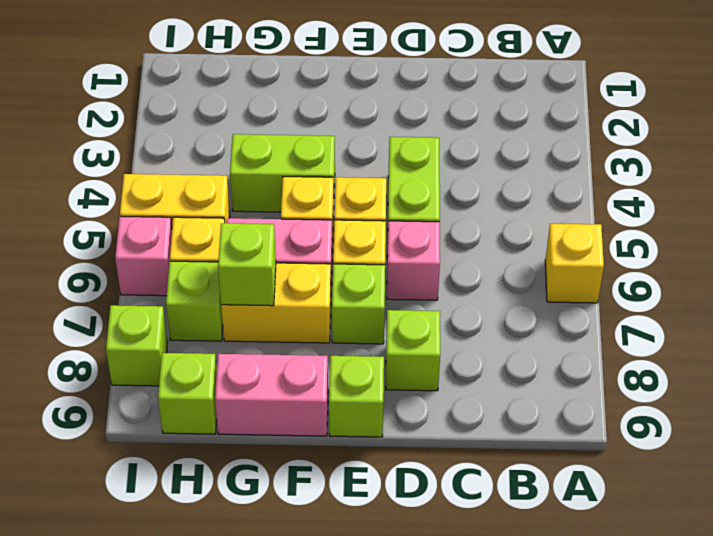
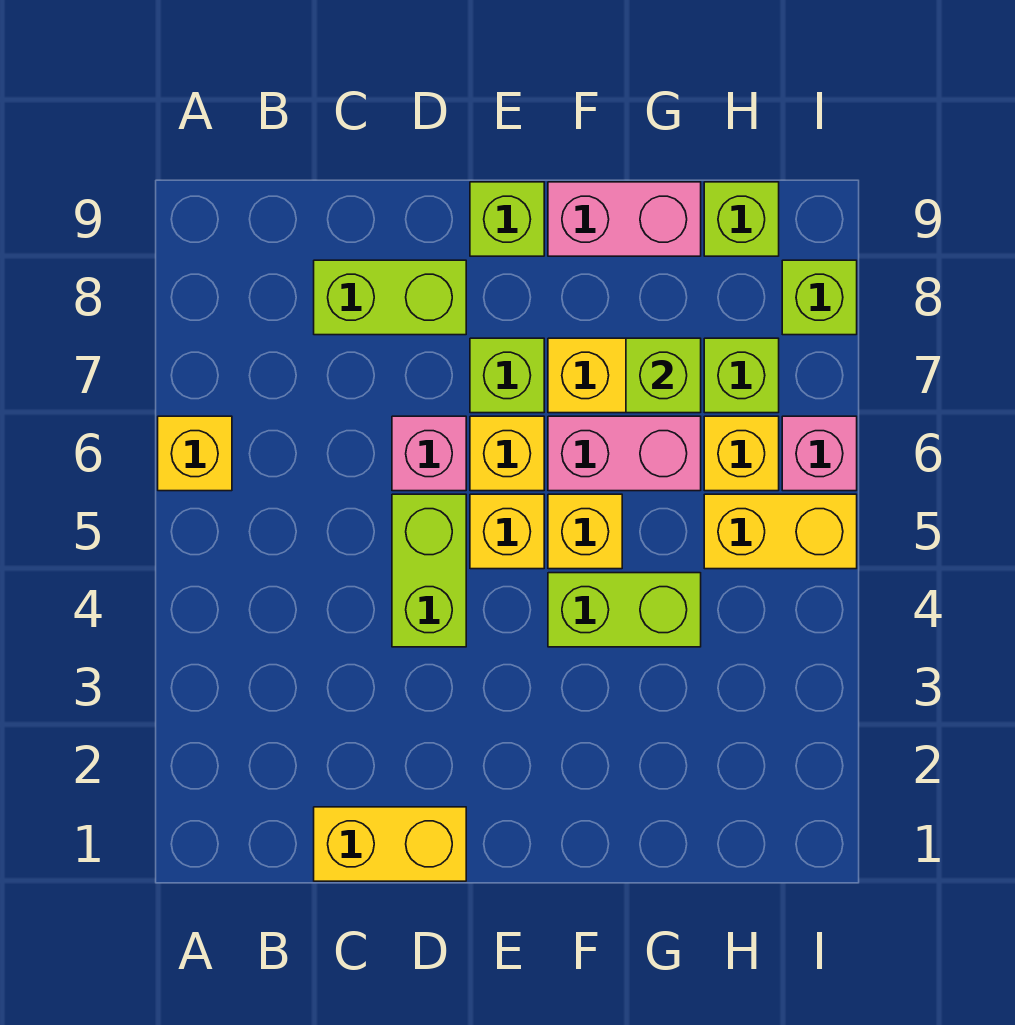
none -> yellow 1x2 brick [314,807,466,881]
lime 1x1 brick [386,310,440,391] -> lime 1x2 brick [314,260,466,335]

